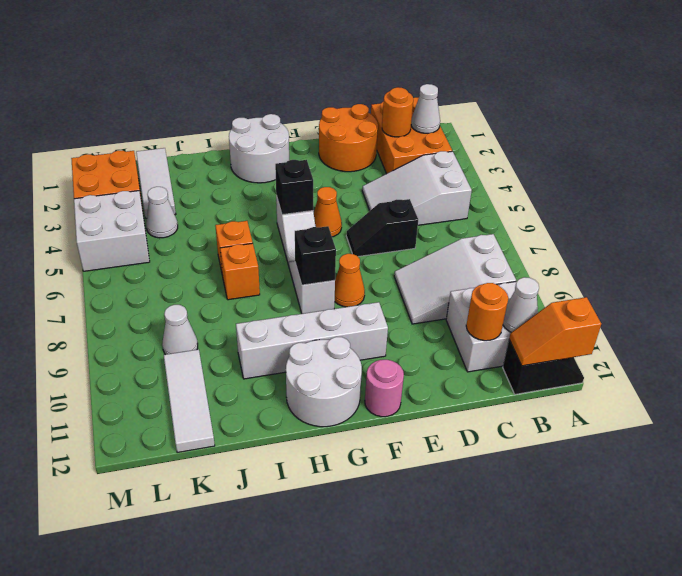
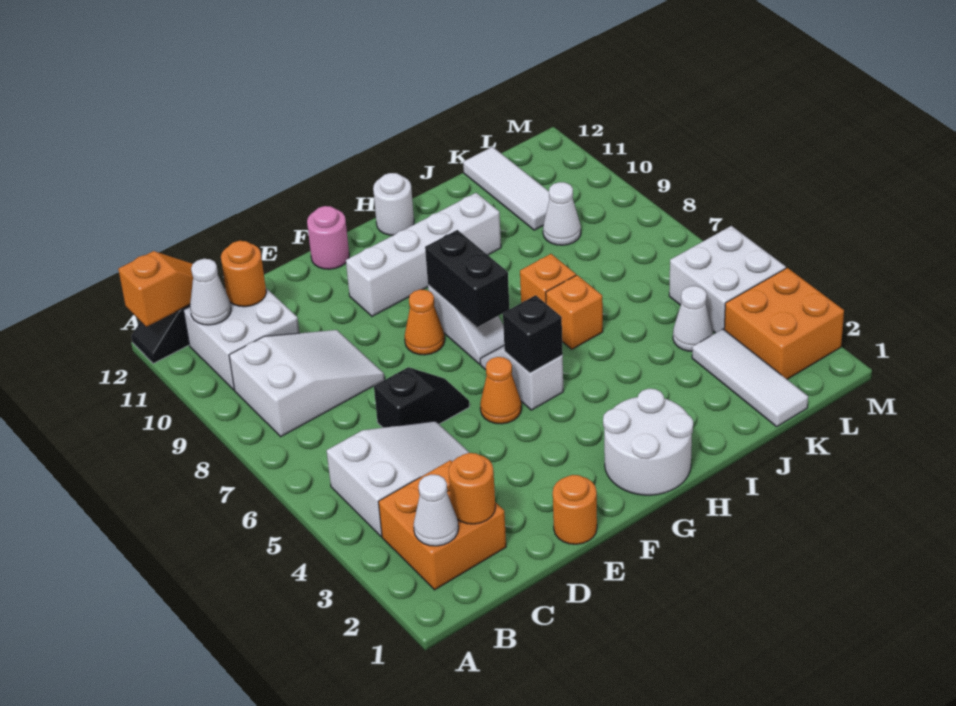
orange 2x3 brick [371,97,452,174] -> orange 2x2 brick [379,460,506,590]
orange 2x2 round brick [319,104,378,172] -> orange 1x1 round brick [553,475,597,544]
black 1x1 brick [295,226,336,285] -> black 1x2 brick [425,230,509,327]
white 2x2 round brick [286,337,362,427] -> white 1x1 round brick [373,173,414,235]

